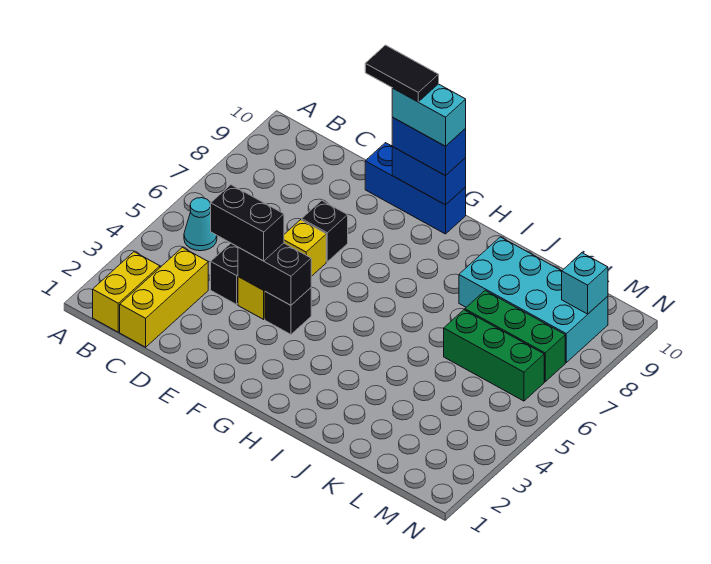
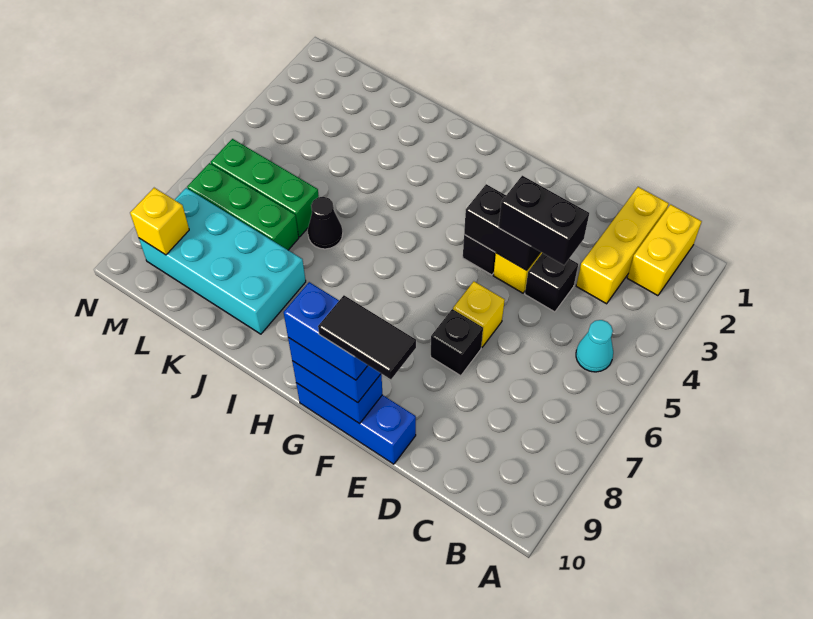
cyan 1x2 brick [392,84,466,146] -> blue 1x2 brick [284,282,368,380]
none -> black 1x1 cone [308,197,343,249]
cyan 1x1 brick [562,253,608,314] -> yellow 1x1 brick [130,188,189,255]

